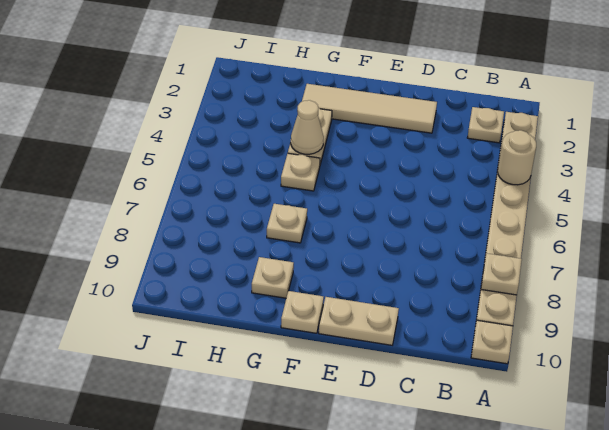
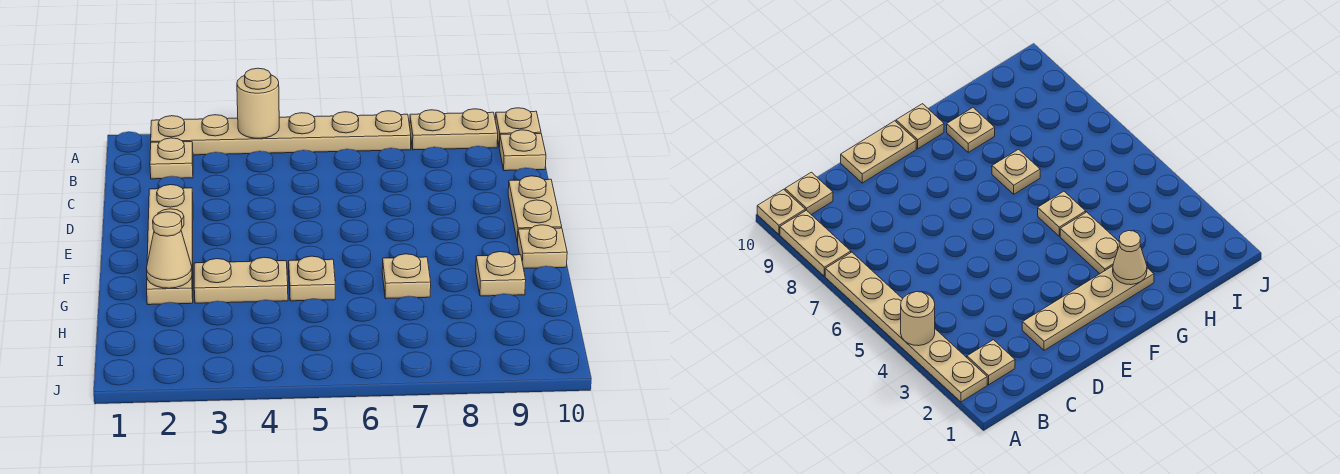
tan 1x1 plate [481,253,522,295] -> tan 1x1 plate moved to [499,130,546,171]
tan 1x4 tile [302,84,437,133] -> tan 1x4 plate [147,185,193,305]
tan 1x1 cone [291,100,324,154] -> tan 1x1 cone moved to [146,212,192,288]

